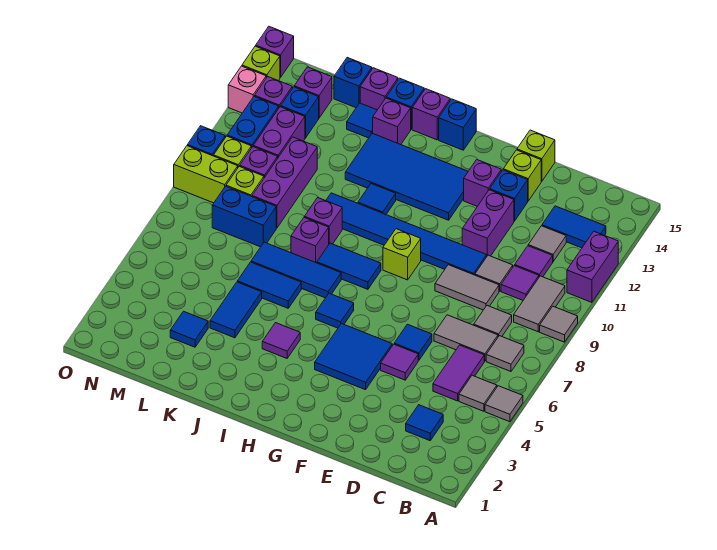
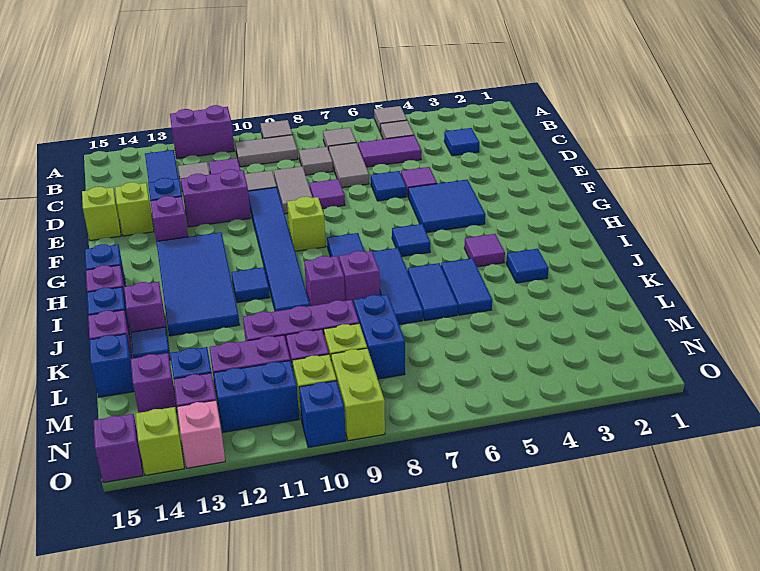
purple 1x1 tile [501,266,539,300] -> purple 1x1 tile moved to [310,179,345,209]
blue 1x2 tile [210,282,262,338] -> blue 1x2 tile turned to [441,258,492,315]
blue 1x1 tile [170,311,208,347] -> blue 1x1 tile moved to [506,249,549,283]

